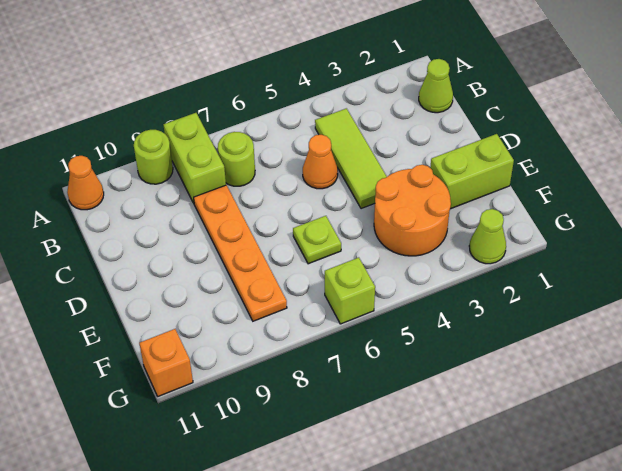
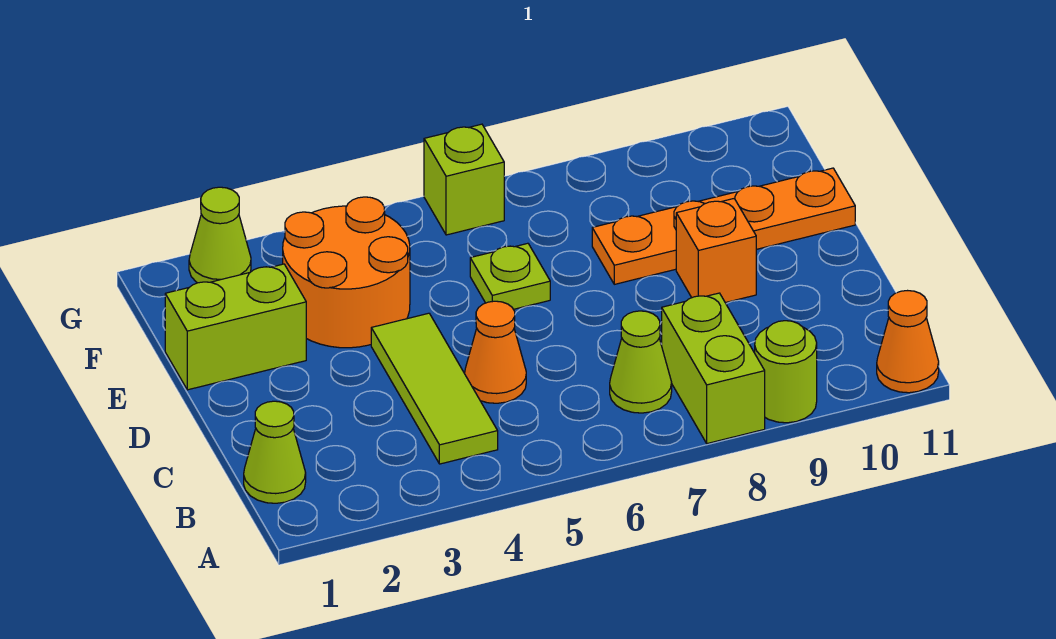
lime 1x1 round brick [218,132,255,186] -> lime 1x1 cone [610,311,672,413]
orange 1x4 plate [194,185,287,321] -> orange 1x4 plate turned to [592,168,855,284]
orange 1x1 brick [139,329,193,396] -> orange 1x1 brick moved to [676,199,756,303]

